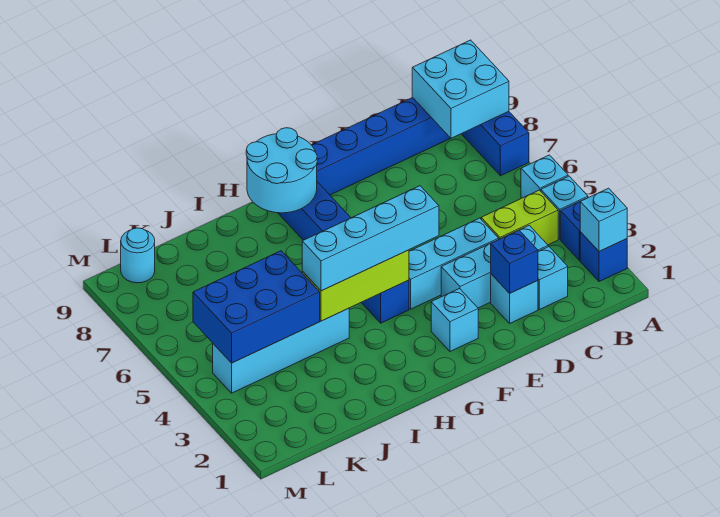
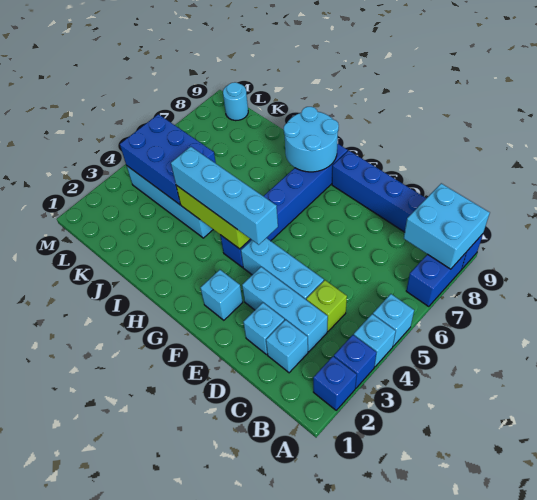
cyan 1x1 brick [580,188,627,251] -> none
lime 1x2 brick [481,190,558,245] -> lime 1x1 brick [306,280,347,332]
blue 1x1 brick [491,230,538,293] -> none

